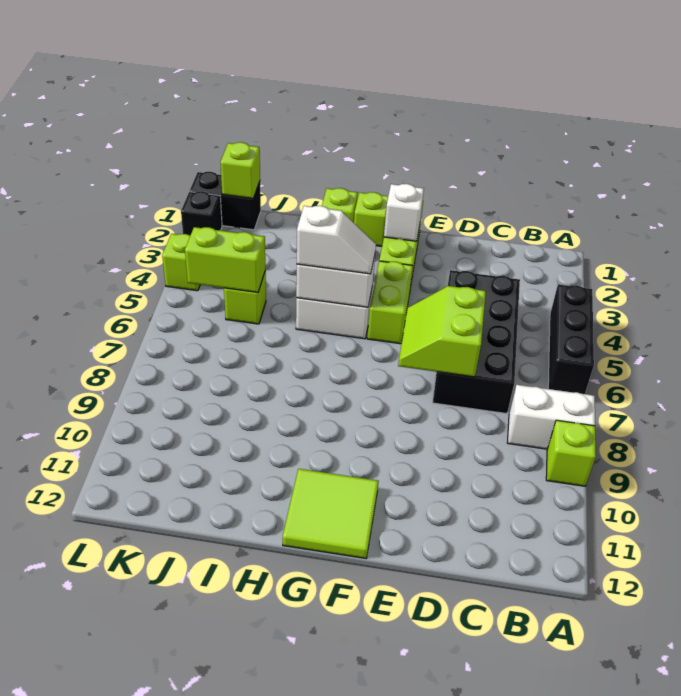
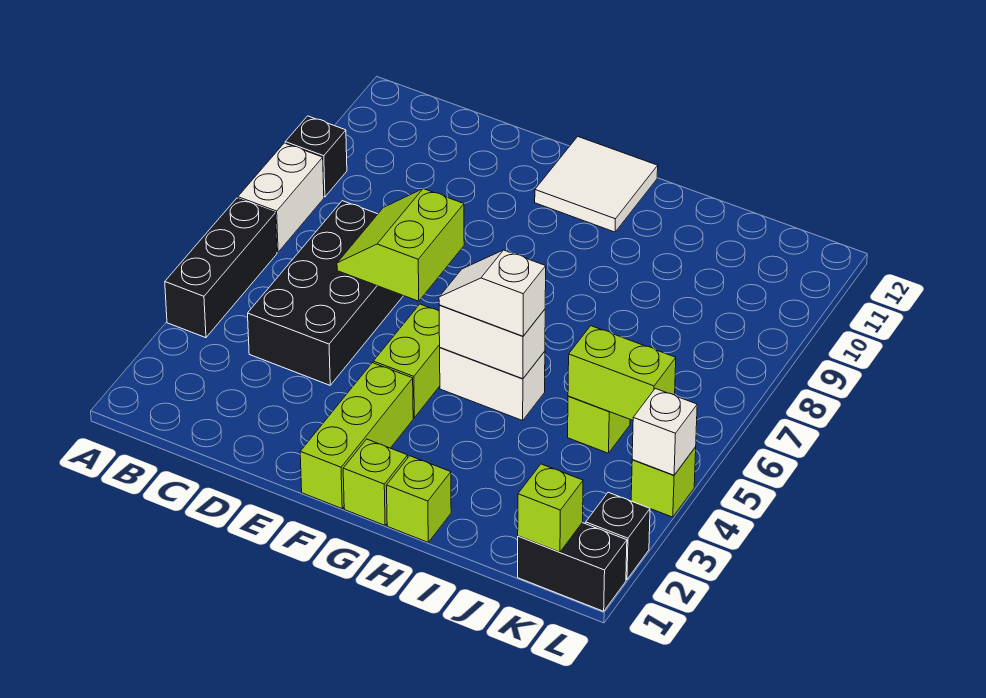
white 1x2 brick [507,385,595,449] -> white 1x2 brick turned to [238,143,324,252]
lime 1x1 brick [546,420,596,486] -> black 1x1 brick [285,116,347,197]
lime 2x2 slope [398,286,486,377] -> lime 2x2 slope turned to [337,189,464,301]
white 1x1 brick [384,184,424,241] -> white 1x1 brick moved to [632,388,697,475]
lime 2x2 tile [283,469,379,558] -> white 2x2 tile [535,137,658,232]

